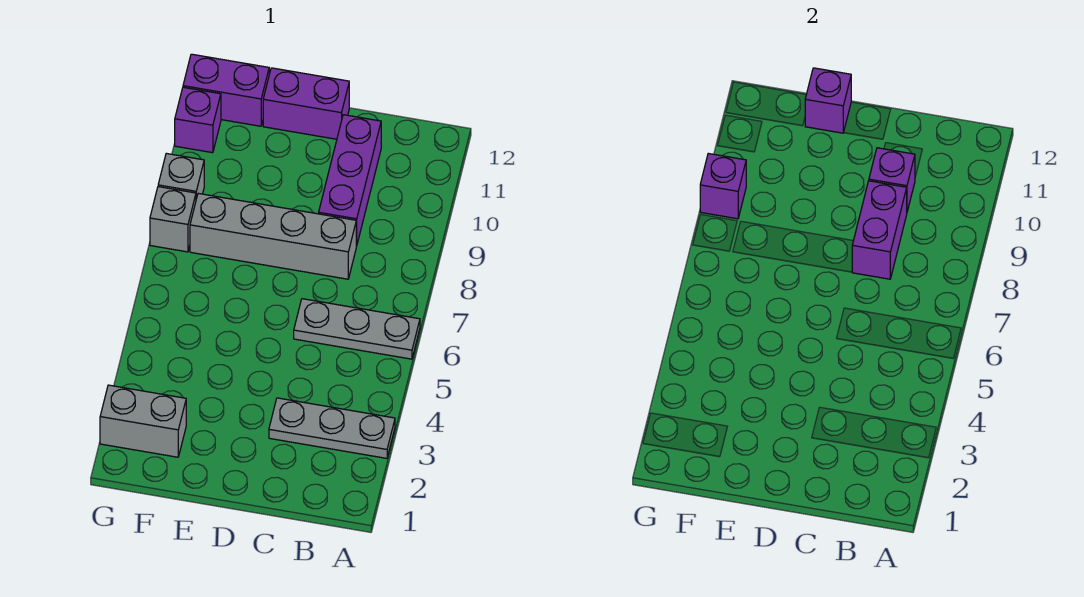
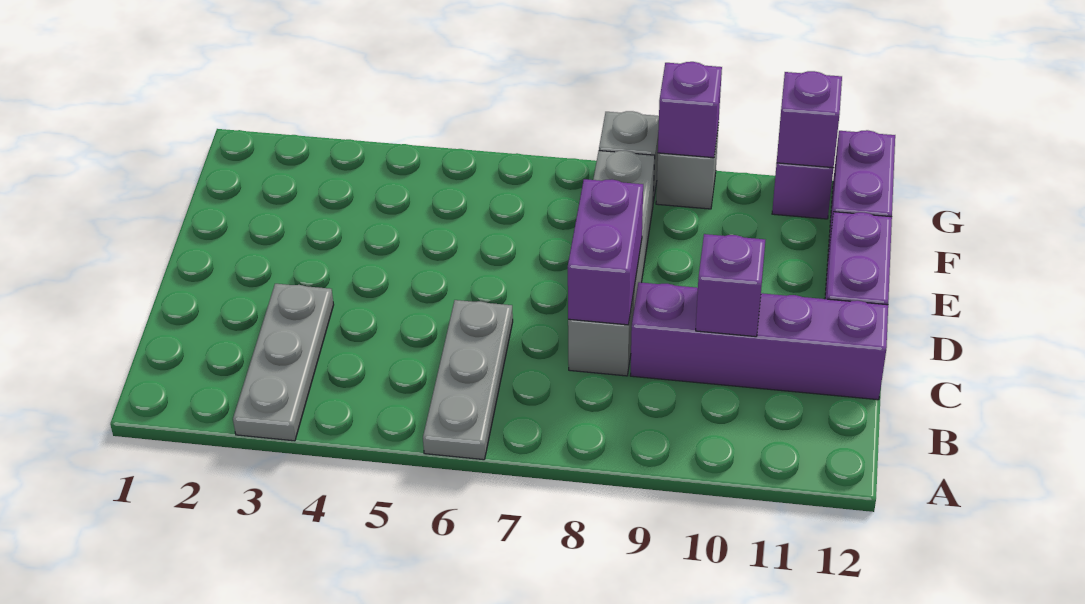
purple 1x2 brick [852,181,907,279] -> purple 1x2 brick turned to [568,179,643,325]
purple 1x3 brick [319,115,381,246] -> purple 1x4 brick [630,282,888,400]
purple 1x1 brick [805,68,851,133] -> purple 1x1 brick moved to [777,71,842,168]
grey 1x2 brick [100,385,186,457] -> none

